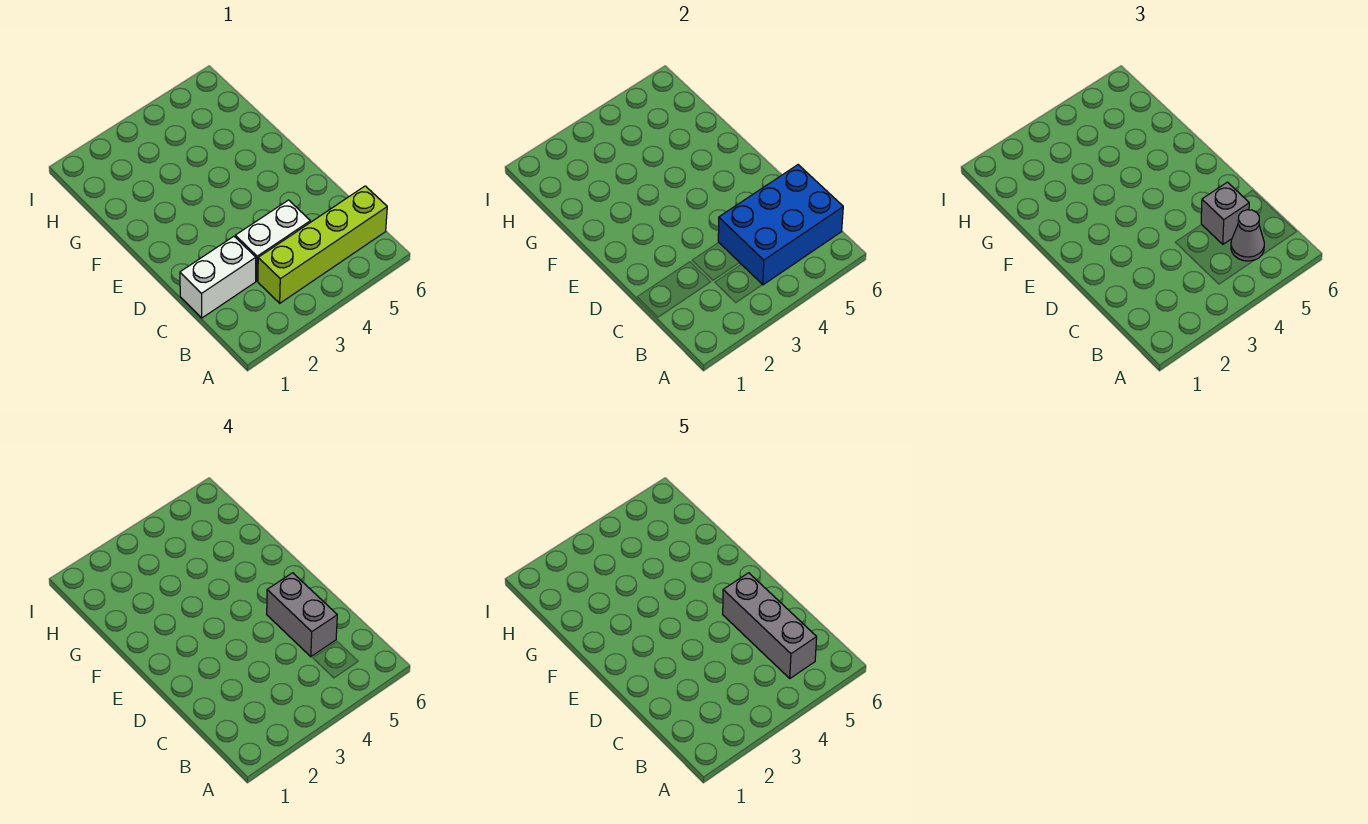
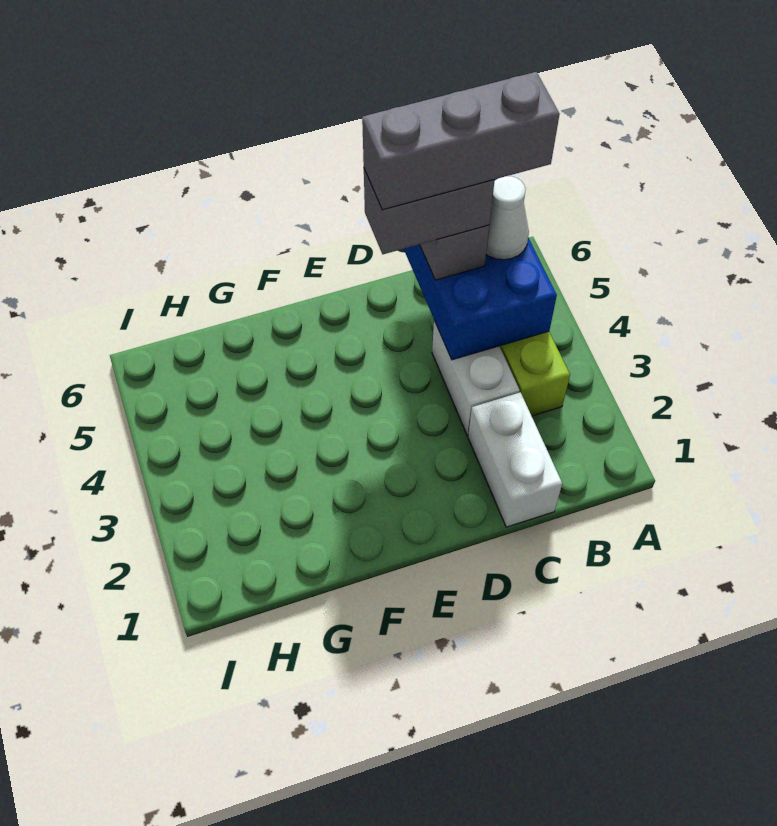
grey 1x1 cone [1231,210,1264,261] -> white 1x1 cone [486,176,529,260]

